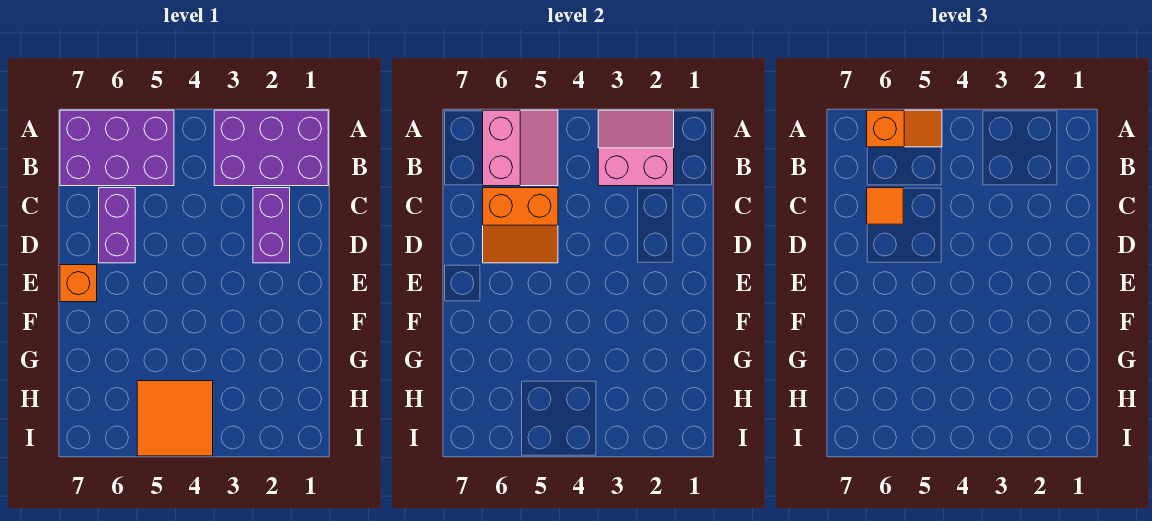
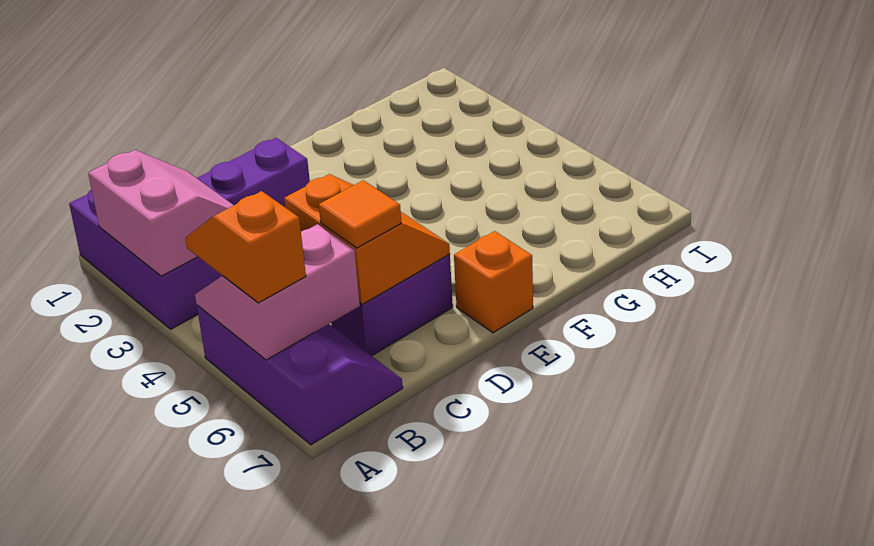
pink 2x2 slope [598,110,674,186] -> pink 2x2 slope turned to [88,150,234,276]
purple 2x3 brick [60,110,174,186] -> purple 2x3 slope [197,305,403,445]
orange 2x2 tile [137,381,213,456] -> none

